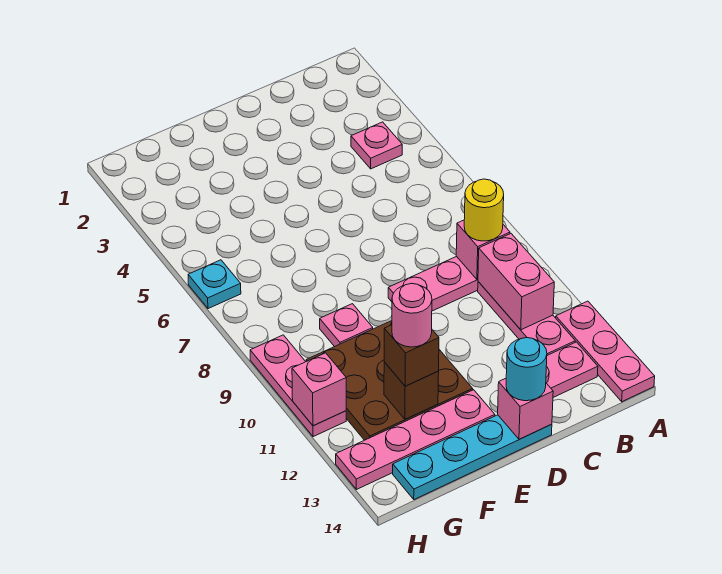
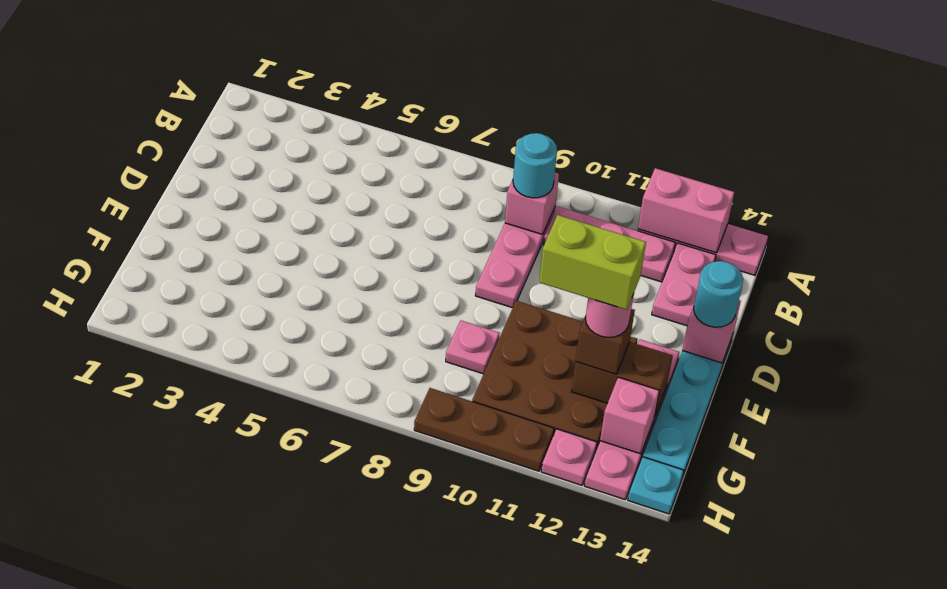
pink 1x1 plate [351,122,402,169] -> pink 1x1 plate moved to [542,429,597,485]
yellow 1x1 round brick [464,179,504,241] -> cyan 1x1 round brick [513,133,557,198]
pink 1x2 brick [478,234,554,330] -> pink 1x2 brick moved to [638,168,734,253]
none -> lime 1x2 brick [539,215,646,310]
brown 1x1 brick [384,362,439,419] -> brown 1x2 brick [571,342,673,418]
cyan 1x1 plate [188,260,241,309] -> cyan 1x1 plate moved to [628,457,684,514]
pink 1x3 plate [250,335,346,437] -> brown 1x3 plate [414,388,554,471]
pink 1x1 brick [292,353,346,426] -> pink 1x1 brick moved to [600,377,659,454]

